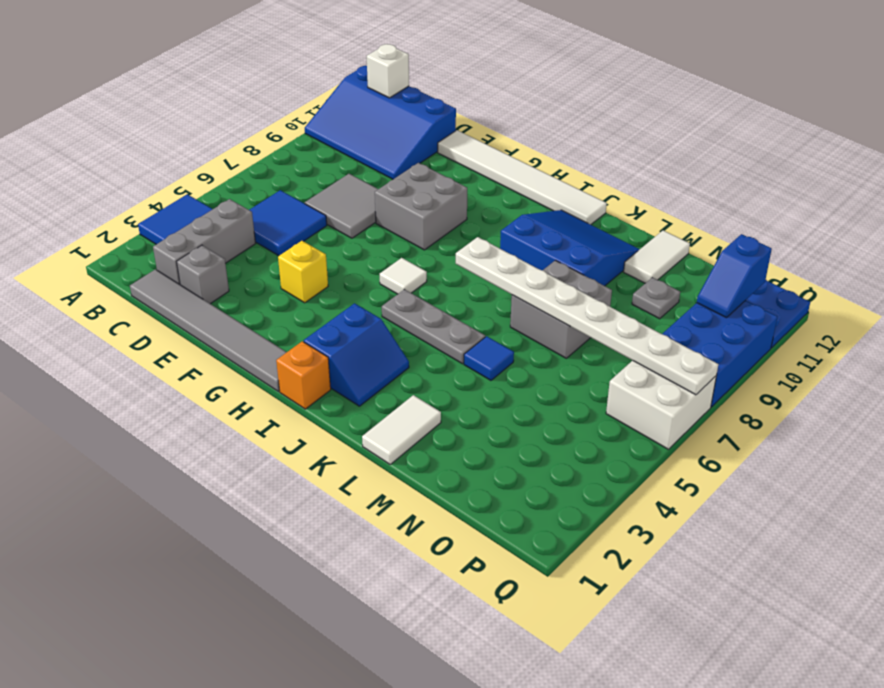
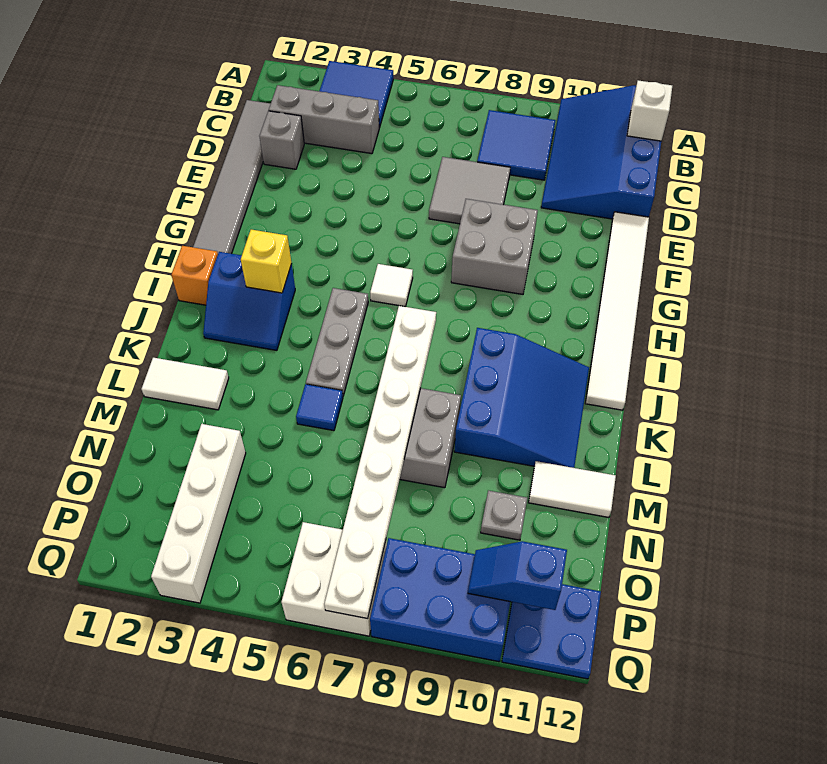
blue 2x2 tile [250,190,327,256] -> blue 2x2 tile moved to [477,110,555,180]
yellow 1x1 brick [278,241,328,303] -> yellow 1x1 brick moved to [241,230,292,293]
none -> white 1x4 brick [151,424,246,603]

